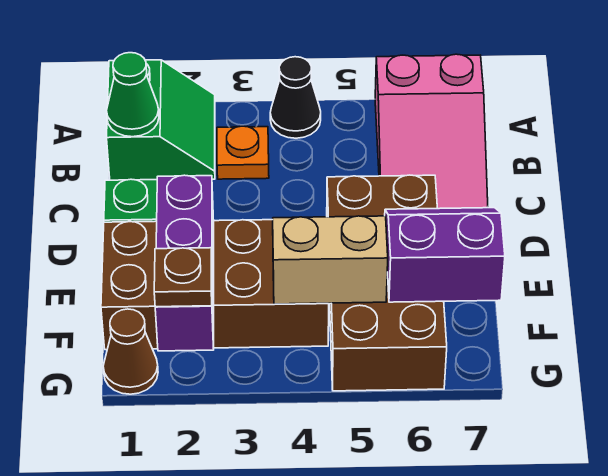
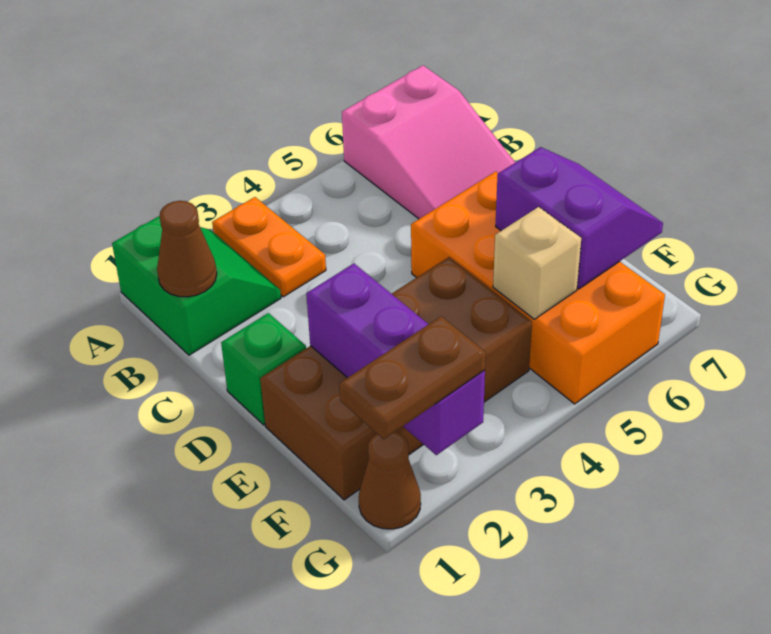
black 1x1 cone [270,57,321,138] -> none
green 1x1 cone [107,53,159,137] -> brown 1x1 cone [157,201,217,297]
orange 1x1 plate [217,126,269,179] -> orange 1x2 plate [212,197,326,297]
brown 2x4 brick [327,175,447,391] -> orange 2x4 brick [411,172,665,404]
purple 2x2 slope [385,208,505,302] -> purple 2x2 slope turned to [496,147,663,289]
tan 1x2 brick [273,216,388,304] -> tan 1x1 brick [493,207,581,319]
brown 1x1 plate [154,248,212,307] -> brown 1x2 plate [339,316,486,439]

